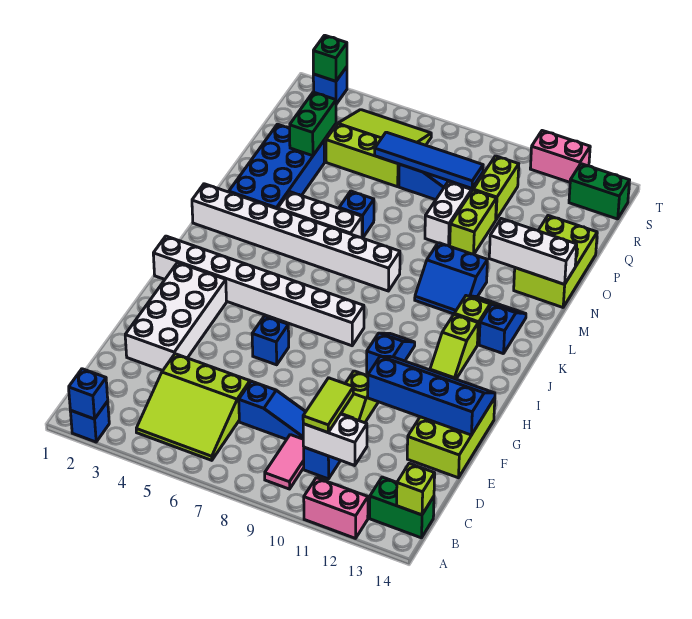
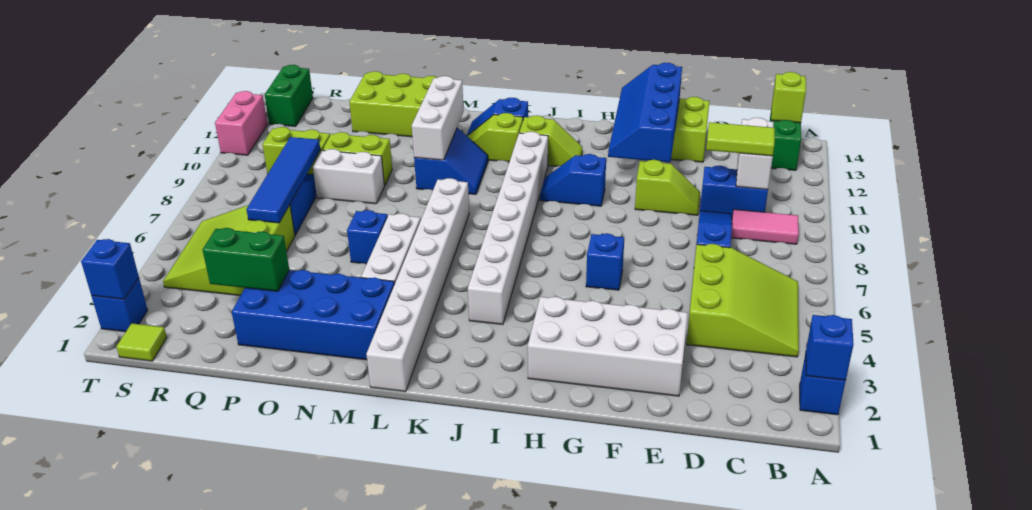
pink 1x2 brick [304,478,368,538] -> none
white 1x8 brick [153,236,364,346] -> white 1x8 brick moved to [468,132,548,325]
white 1x3 brick [489,219,577,284] -> white 1x3 brick moved to [412,76,464,160]
none -> lime 1x1 tile [116,323,167,361]
green 1x1 brick [313,35,347,81] -> blue 1x1 brick [81,239,139,299]

